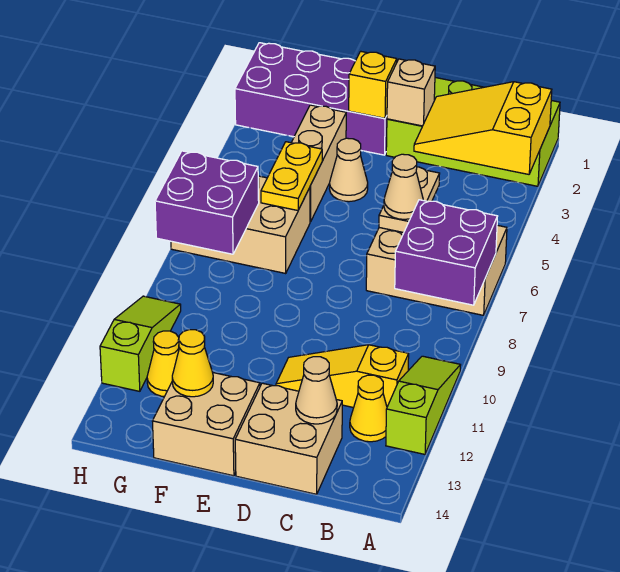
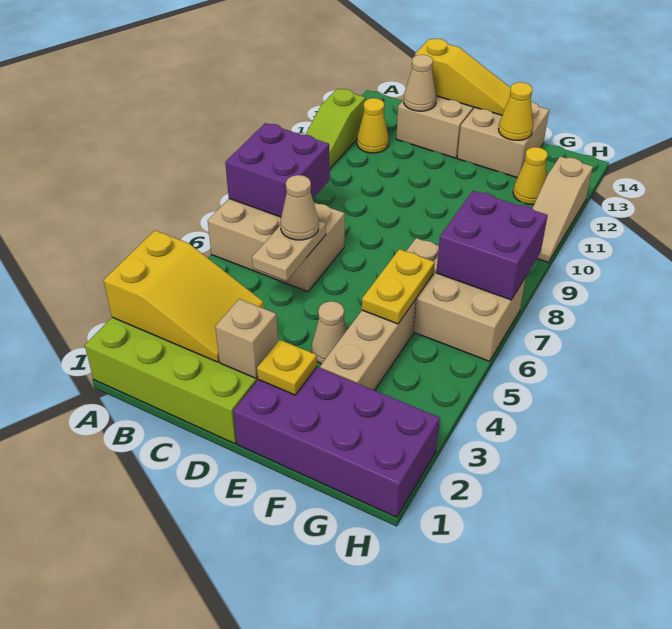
yellow 1x3 slope [276,345,409,408] -> yellow 1x3 slope moved to [415,39,511,115]
yellow 1x1 brick [349,51,397,118] -> yellow 1x1 plate [257,340,317,395]
lime 1x3 slope [100,296,181,391] -> tan 1x3 slope [532,156,593,262]

